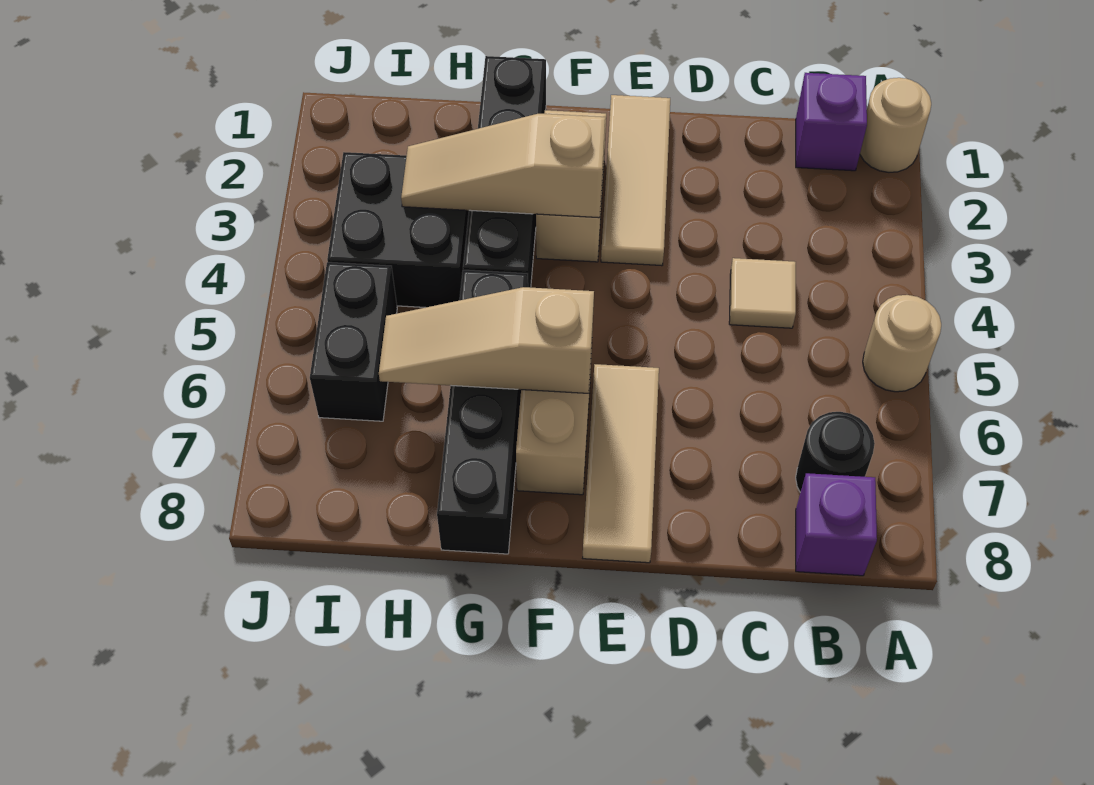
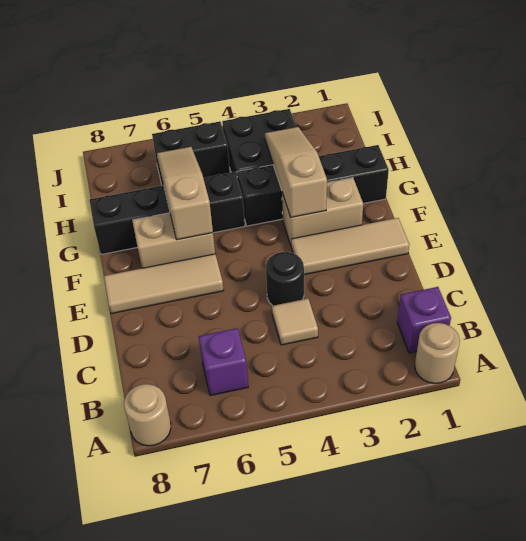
tan 1x1 round brick [863,295,941,392] -> tan 1x1 round brick moved to [124,384,171,446]
black 1x1 round brick [796,412,875,492] -> black 1x1 round brick moved to [266,252,304,306]
purple 1x1 brick [796,473,877,576] -> purple 1x1 brick moved to [199,328,248,396]

